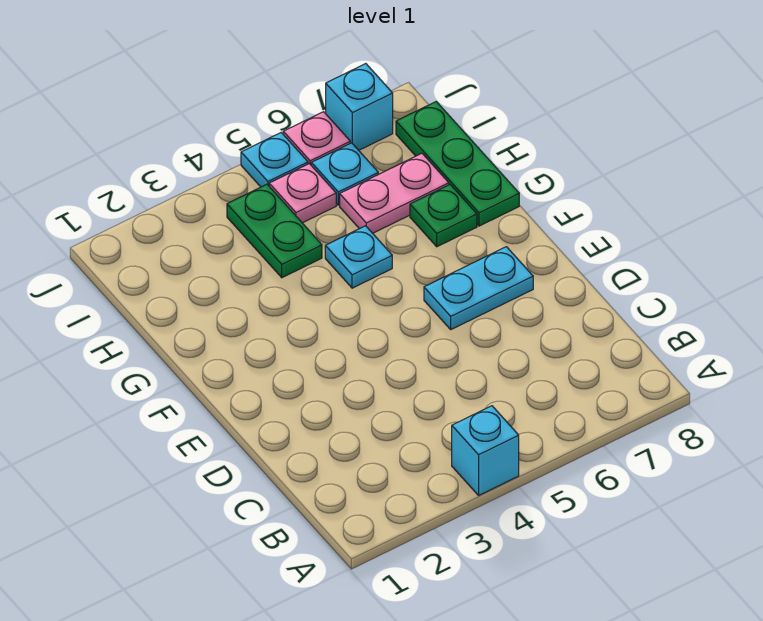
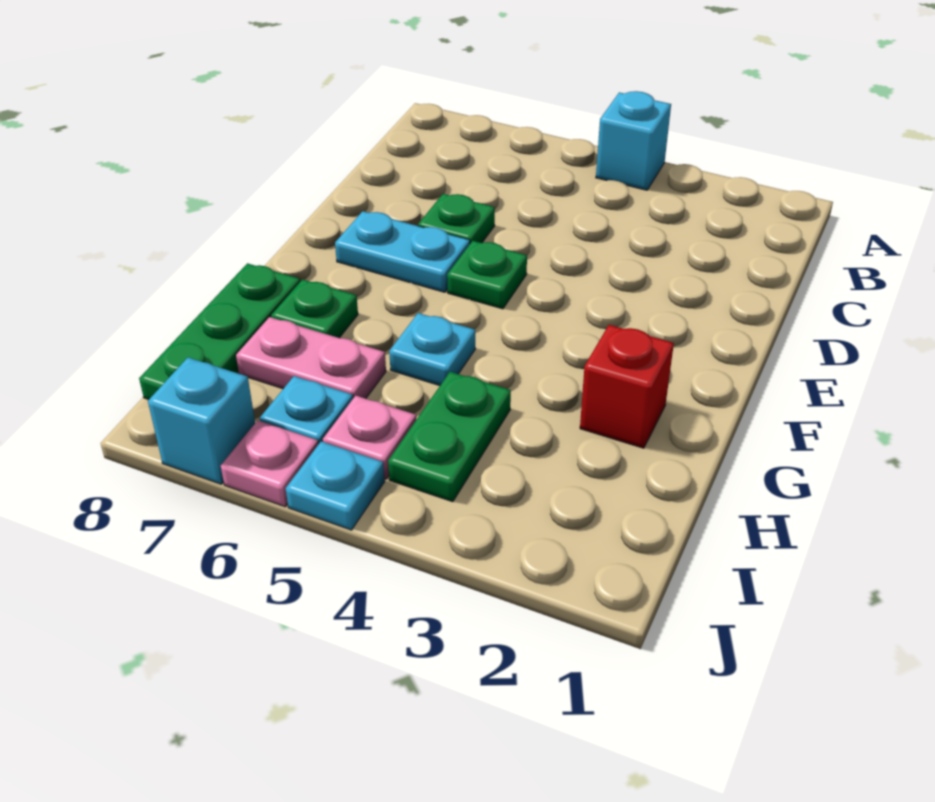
none -> green 1x1 plate [418,194,495,243]
none -> green 1x1 plate [447,241,527,309]
none -> red 1x1 brick [580,325,674,448]

